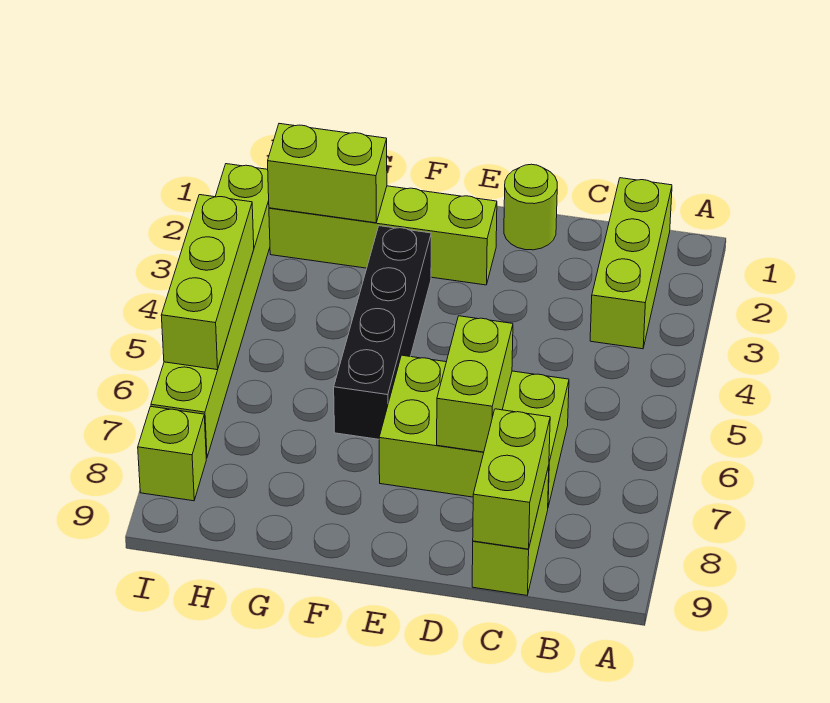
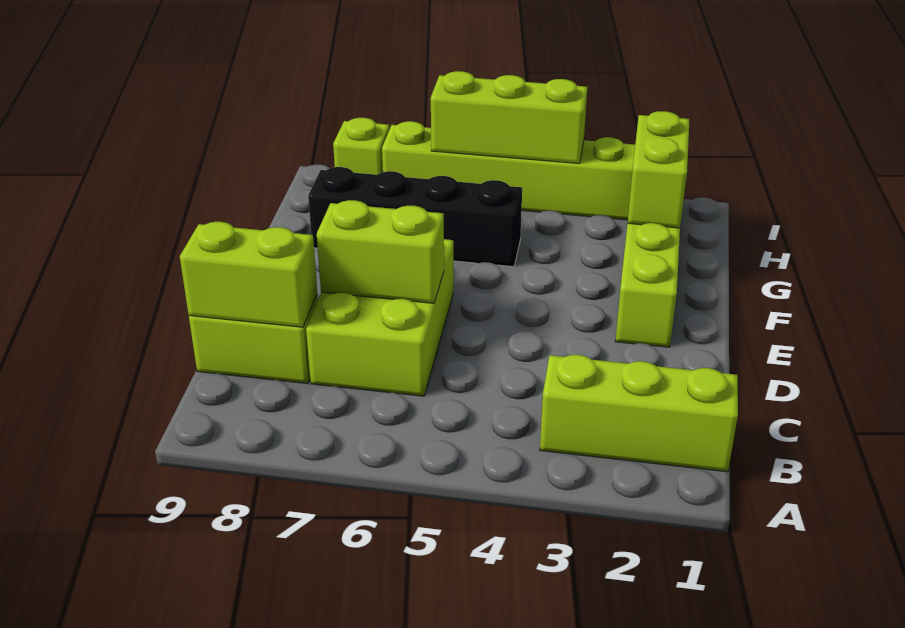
lime 1x1 round brick [504,164,557,250] -> none
black 1x4 brick [334,226,431,439] -> black 1x4 brick moved to [308,167,522,267]

